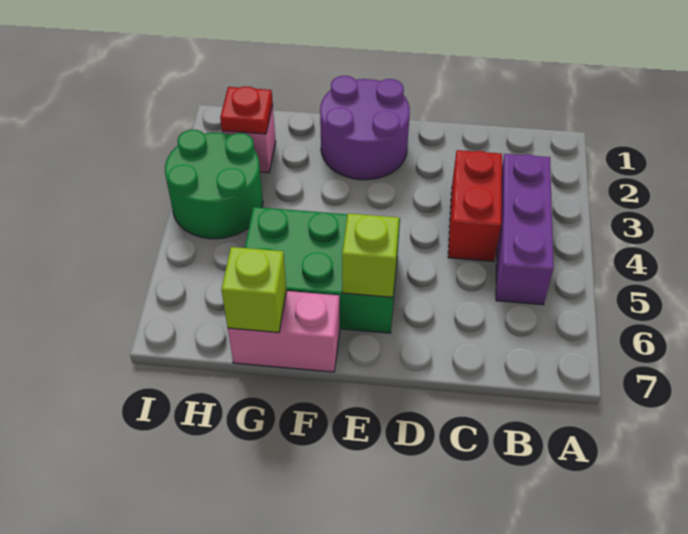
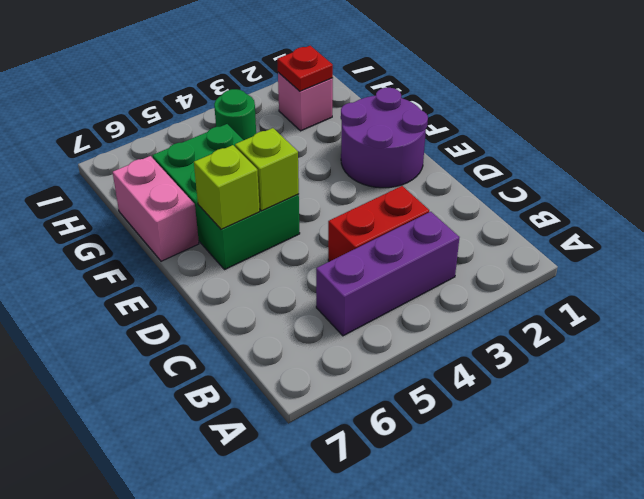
lime 1x1 brick [221,247,286,332] -> lime 1x1 brick moved to [235,128,299,211]
green 2x2 round brick [165,130,263,239] -> green 1x1 round brick [214,89,256,140]

